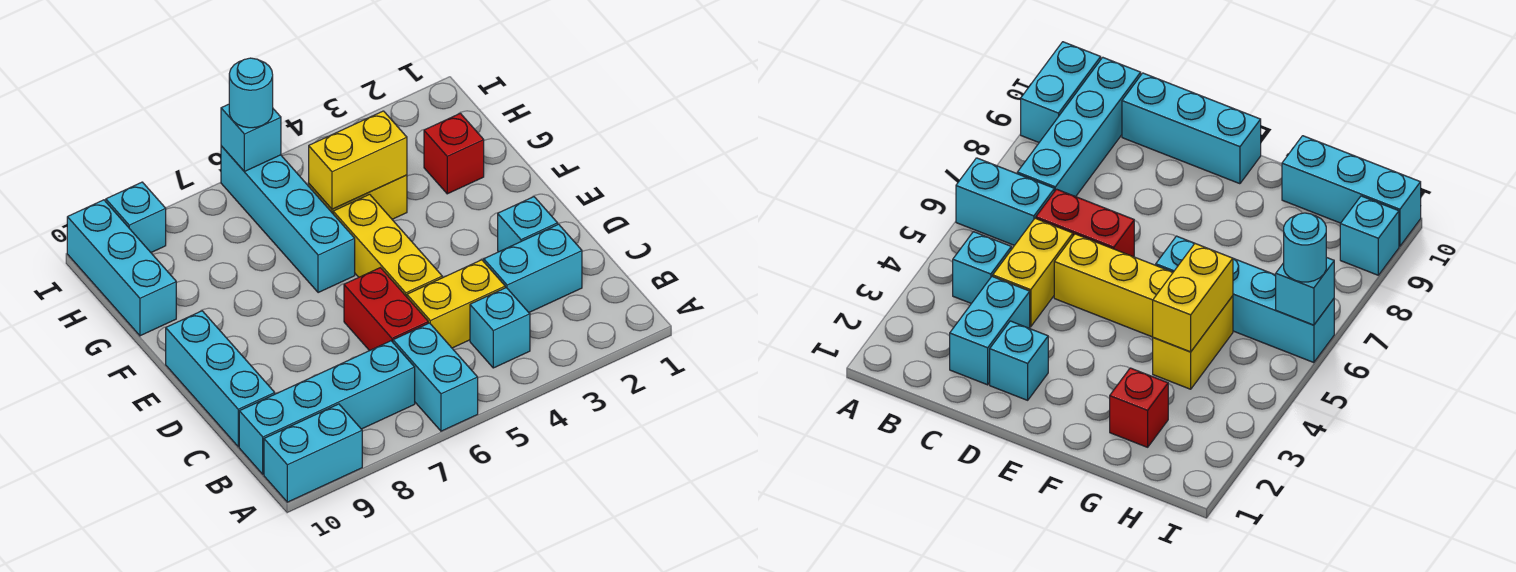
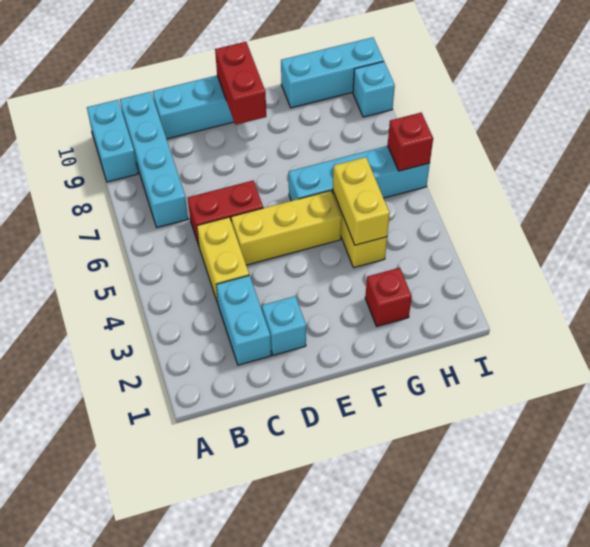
cyan 1x2 brick [393,323,478,431] -> none
cyan 1x1 brick [470,288,530,368] -> none
none -> red 1x2 brick [215,42,266,125]
cyan 1x1 brick [221,104,281,171] -> red 1x1 brick [388,113,433,171]
cyan 1x1 round brick [229,58,273,128] -> none

